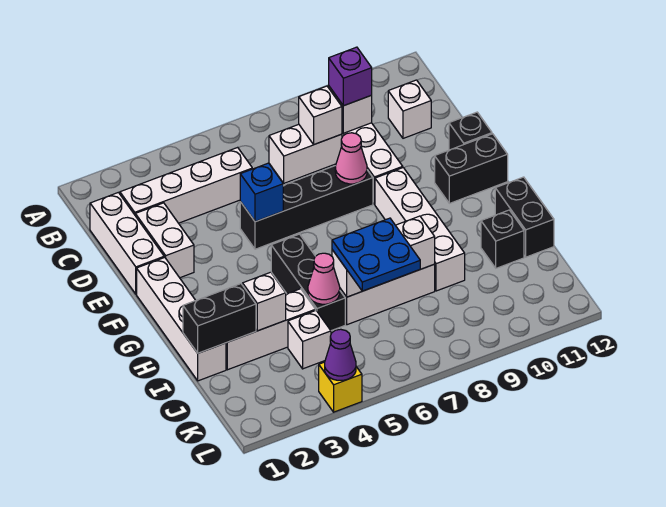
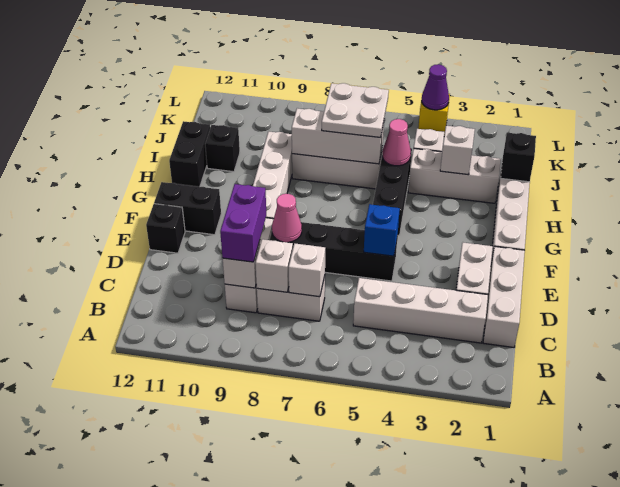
purple 1x1 brick [329,47,372,106] -> purple 1x2 brick [220,184,266,262]
white 1x1 brick [388,80,431,138] -> white 1x1 brick moved to [289,243,325,297]
black 1x2 brick [183,284,256,353] -> black 1x1 brick [501,133,536,182]
blue 2x2 plate [332,218,420,291] -> white 2x2 plate [322,83,389,138]

